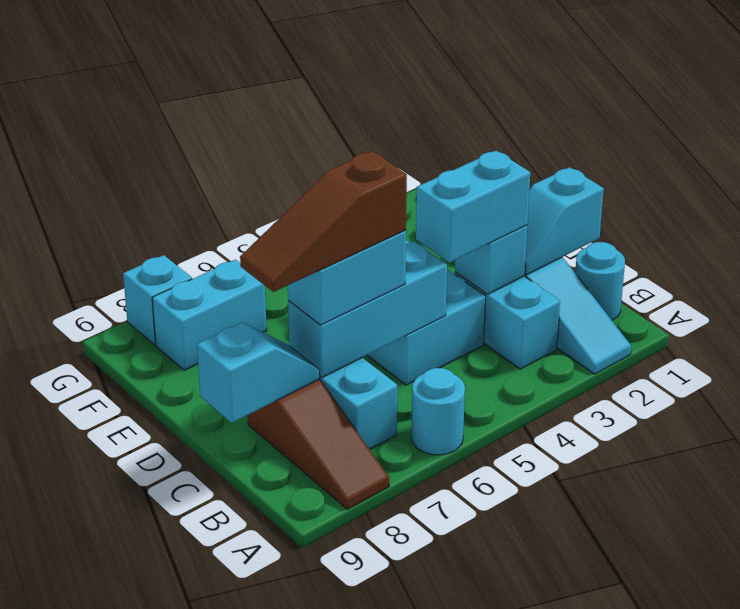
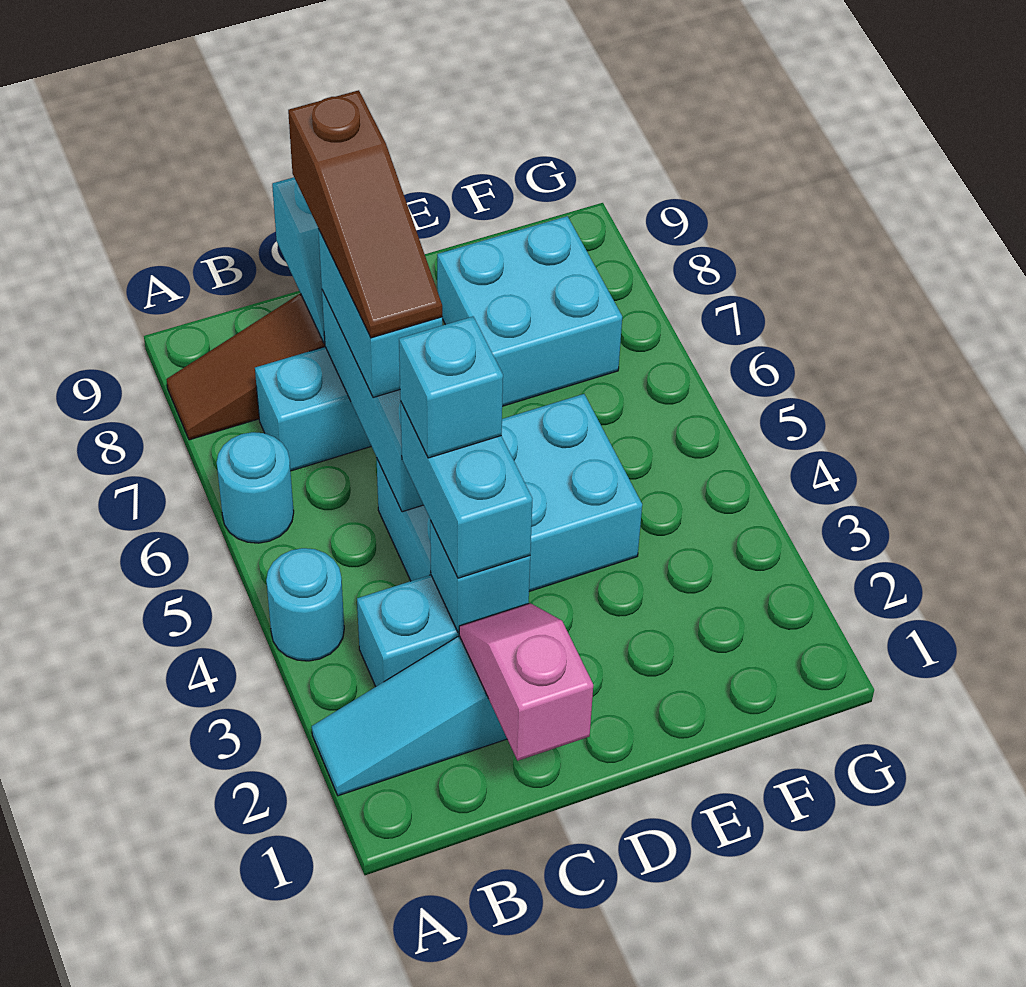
cyan 1x1 round brick [575,242,625,320] -> cyan 1x1 round brick moved to [266,548,344,661]
cyan 1x2 slope [525,167,604,275] -> pink 1x2 slope [459,603,593,761]
brown 1x3 slope [240,151,407,292] -> brown 1x3 slope turned to [288,90,442,338]
cyan 1x2 brick [152,260,267,370] -> cyan 2x2 brick [437,216,622,406]
cyan 1x1 brick [123,255,192,345] -> cyan 1x1 brick moved to [399,317,503,458]

